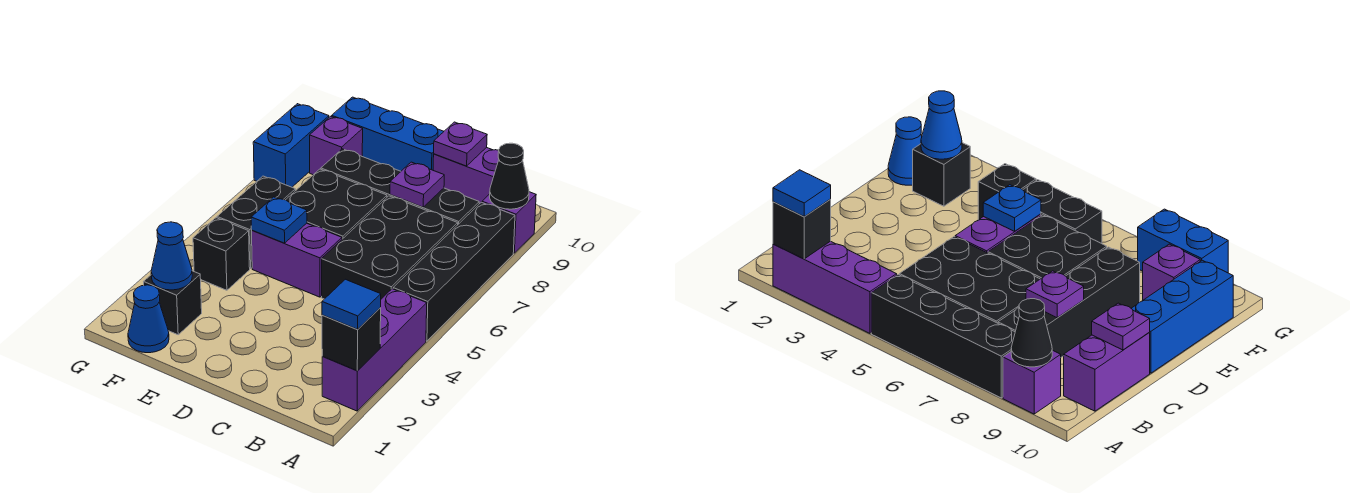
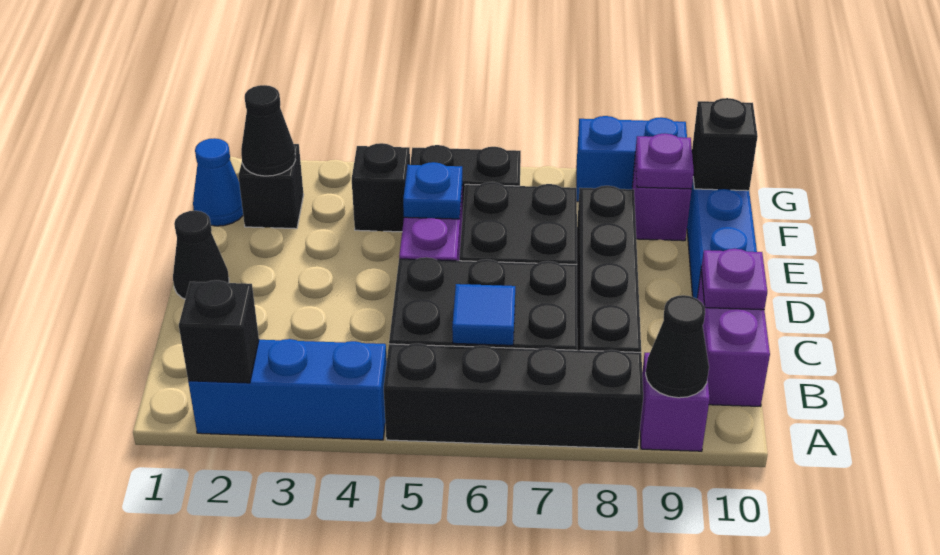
purple 1x3 brick [322,289,427,411] -> blue 1x3 brick [188,339,387,440]
blue 1x1 tile [322,279,381,329] -> blue 1x1 tile moved to [452,284,515,345]
purple 1x1 plate [390,162,444,207] -> purple 1x1 plate moved to [635,134,694,189]
none -> black 1x1 cone [173,211,229,299]
blue 1x1 cone [151,222,192,290] -> black 1x1 cone [241,85,296,176]
none -> black 1x1 brick [692,98,758,191]

